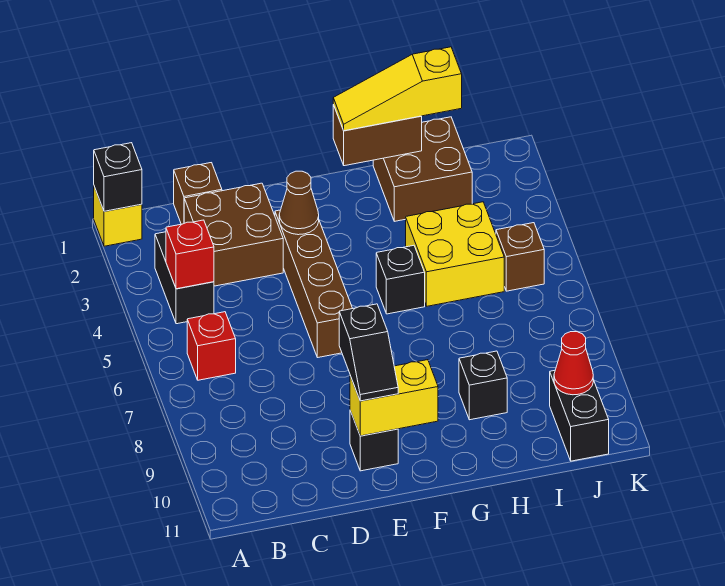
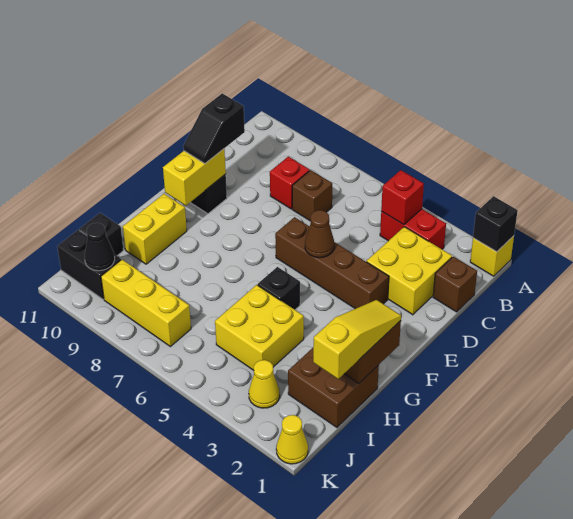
black 1x2 brick [155,232,214,324] -> red 1x2 brick [380,209,446,249]
red 1x1 brick [187,312,236,380] -> red 1x1 brick moved to [270,157,310,209]
brown 2x2 brick [184,183,283,286] -> yellow 2x2 brick [366,227,452,315]
brown 1x1 cone [279,171,319,235] -> brown 1x1 cone moved to [305,210,334,258]
black 1x2 slope [339,304,398,401] -> black 1x2 slope turned to [183,93,245,164]
none -> yellow 1x2 brick [123,194,187,264]
black 1x1 brick [459,351,507,420] -> black 1x1 brick moved to [79,213,124,256]
none -> yellow 1x1 cone [249,360,280,408]
brown 1x1 brick [496,223,544,291] -> brown 1x1 brick moved to [292,170,332,221]
none -> yellow 1x3 brick [101,260,191,347]
red 1x1 cone [554,332,593,395] -> black 1x1 cone [85,223,115,271]
none -> yellow 1x1 cone [276,415,308,464]

